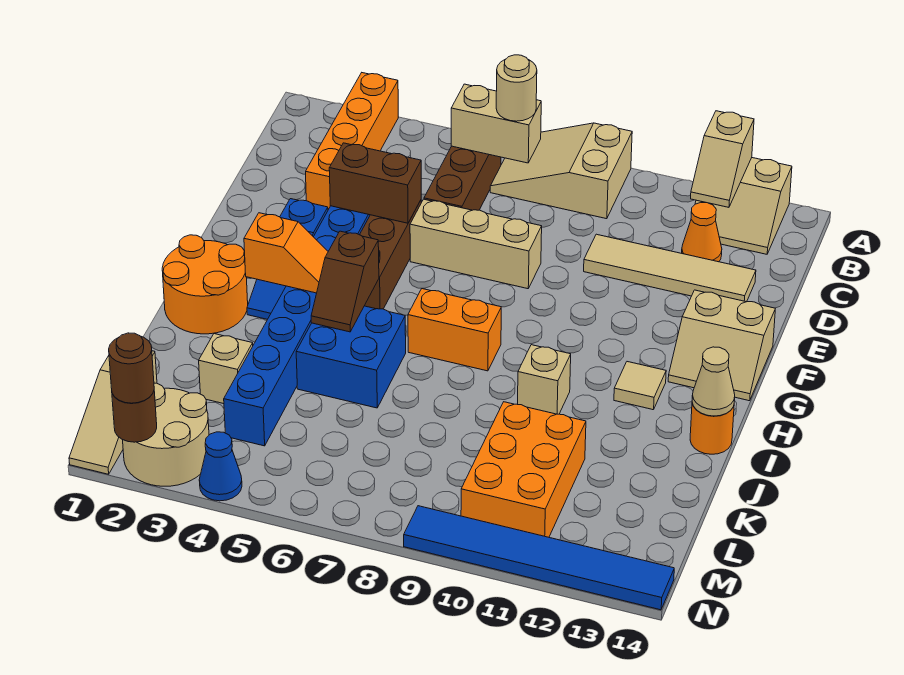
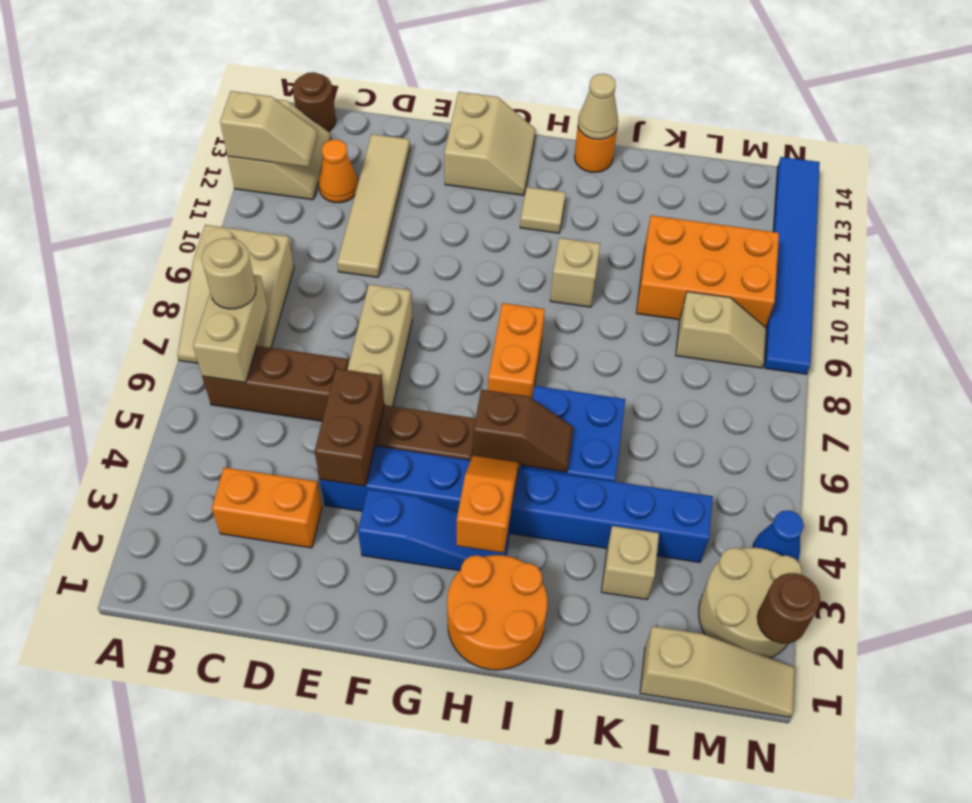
orange 1x4 brick [306,73,398,210] -> orange 1x2 brick [212,467,322,548]
none -> tan 1x2 slope [676,292,766,368]
brown 1x1 round brick [109,333,154,403] -> brown 1x1 round brick moved to [293,72,336,132]

